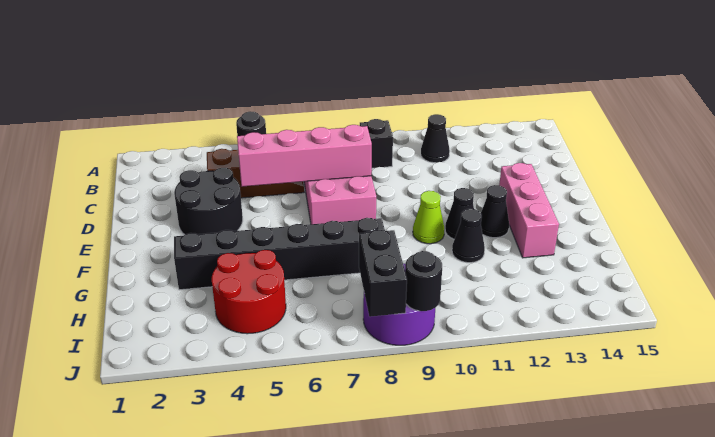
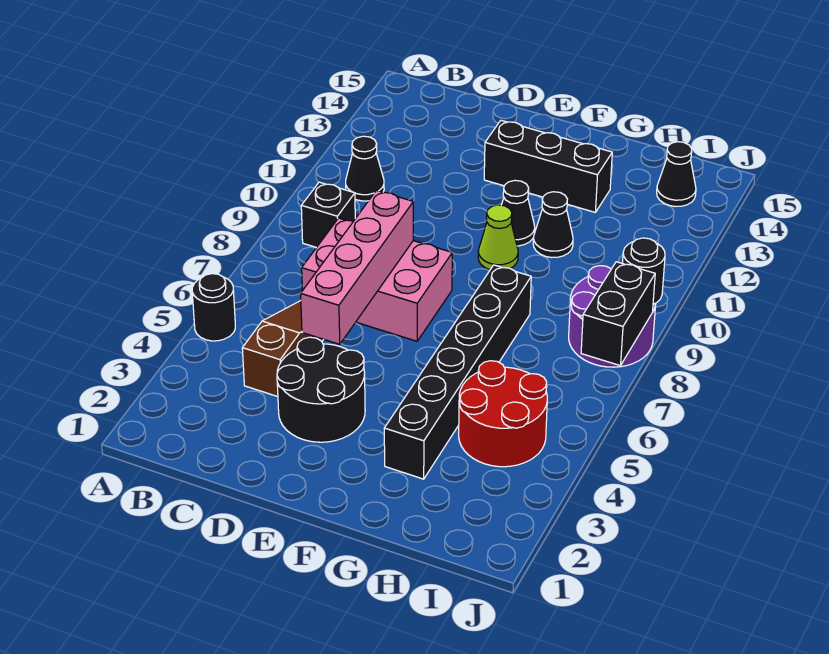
pink 1x3 brick [499,163,559,258] -> black 1x3 brick [484,120,612,212]
black 1x1 cone [481,185,509,238] -> black 1x1 cone moved to [657,142,696,207]
black 1x2 brick [359,230,407,317] -> black 1x2 brick turned to [581,262,655,366]

